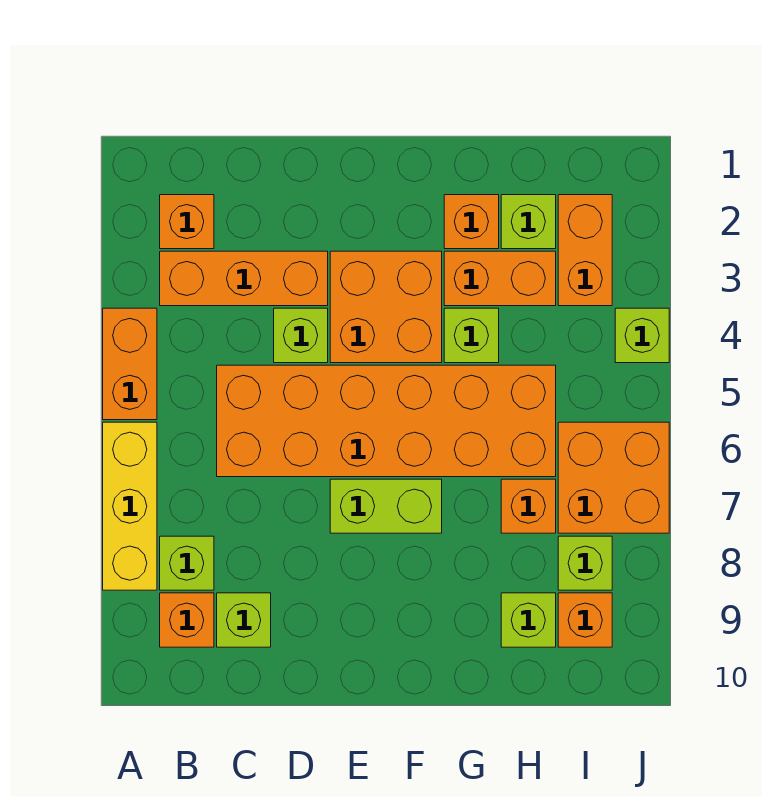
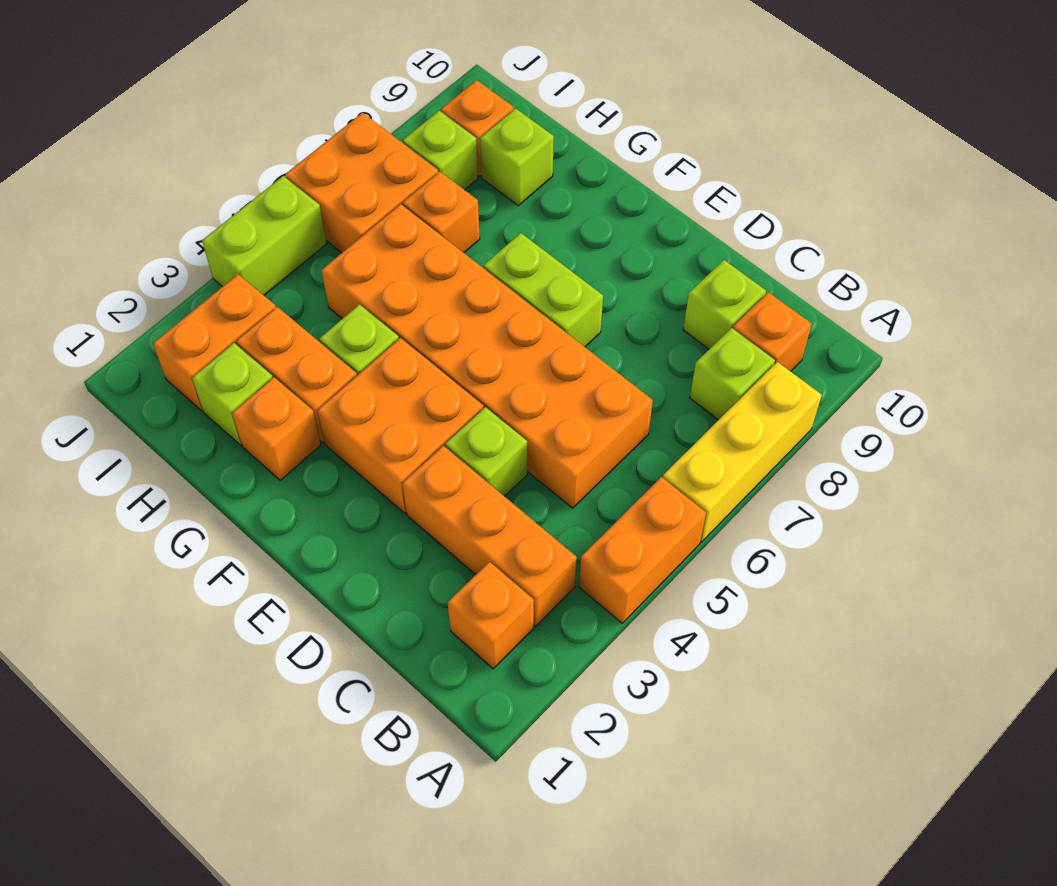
lime 1x1 brick [615,308,669,363] -> lime 1x2 brick [202,176,327,295]

